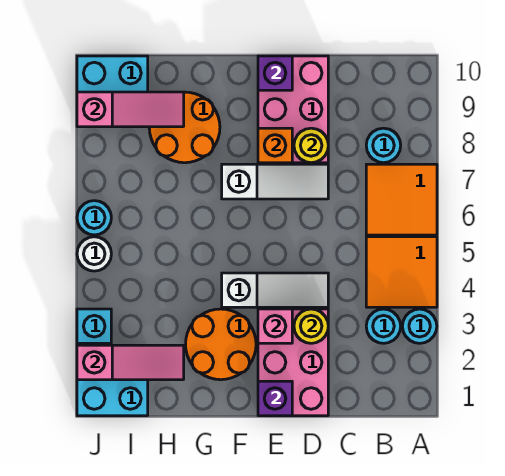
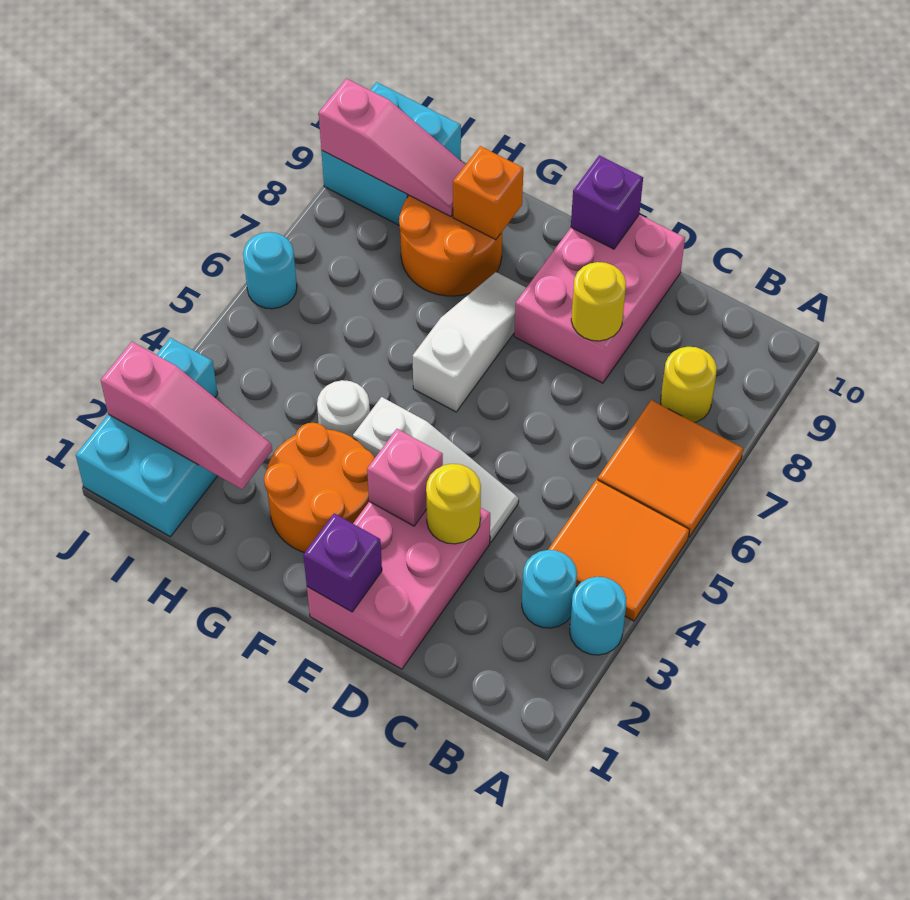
cyan 1x1 round brick [366,128,401,163] -> yellow 1x1 round brick [661,347,717,423]
white 1x3 slope [222,164,328,199] -> white 1x3 slope turned to [413,272,526,412]
orange 1x1 brick [258,128,292,163] -> orange 1x1 brick moved to [453,146,523,240]
white 1x1 round brick [77,237,111,271] -> white 1x1 round brick moved to [317,380,370,438]

